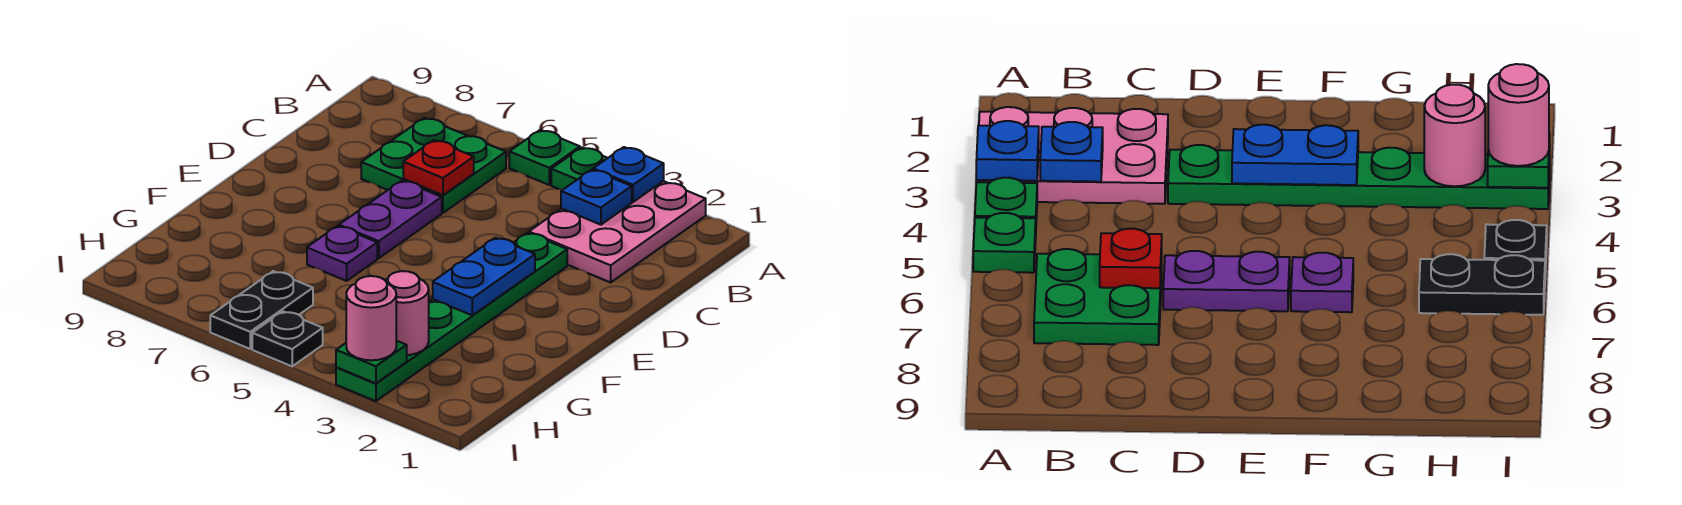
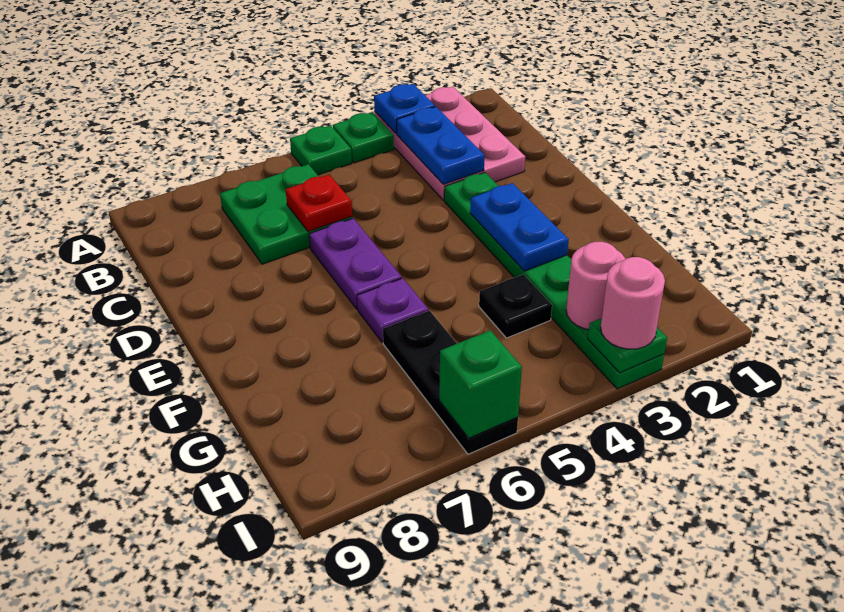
blue 1x1 plate [561,170,632,225] -> blue 1x2 plate [396,107,485,184]
black 1x2 plate [210,271,313,349] -> black 1x3 plate [383,311,518,454]
black 1x1 plate [252,311,323,366] -> black 1x1 plate moved to [479,274,552,338]
none -> green 1x1 brick [439,330,522,438]

